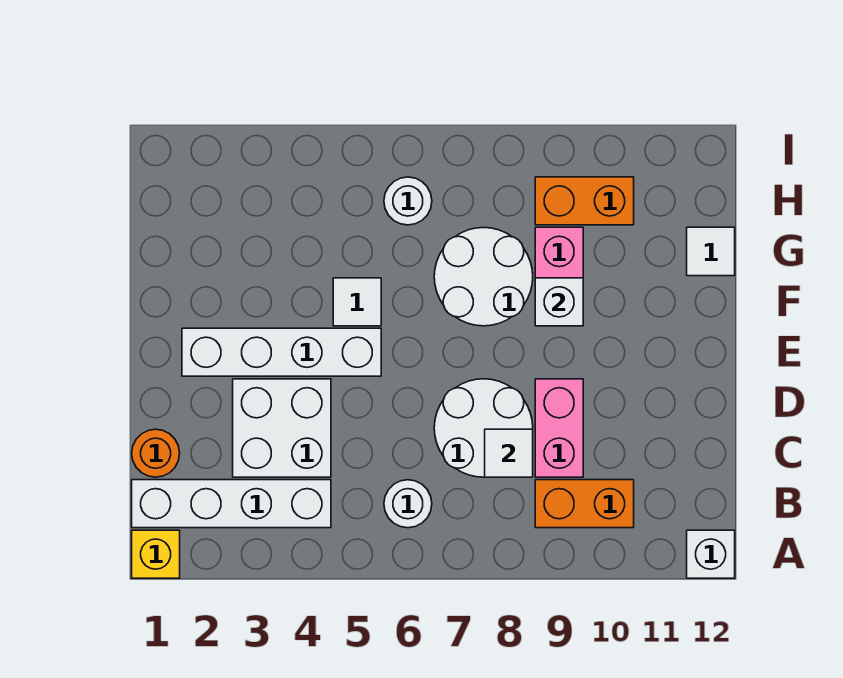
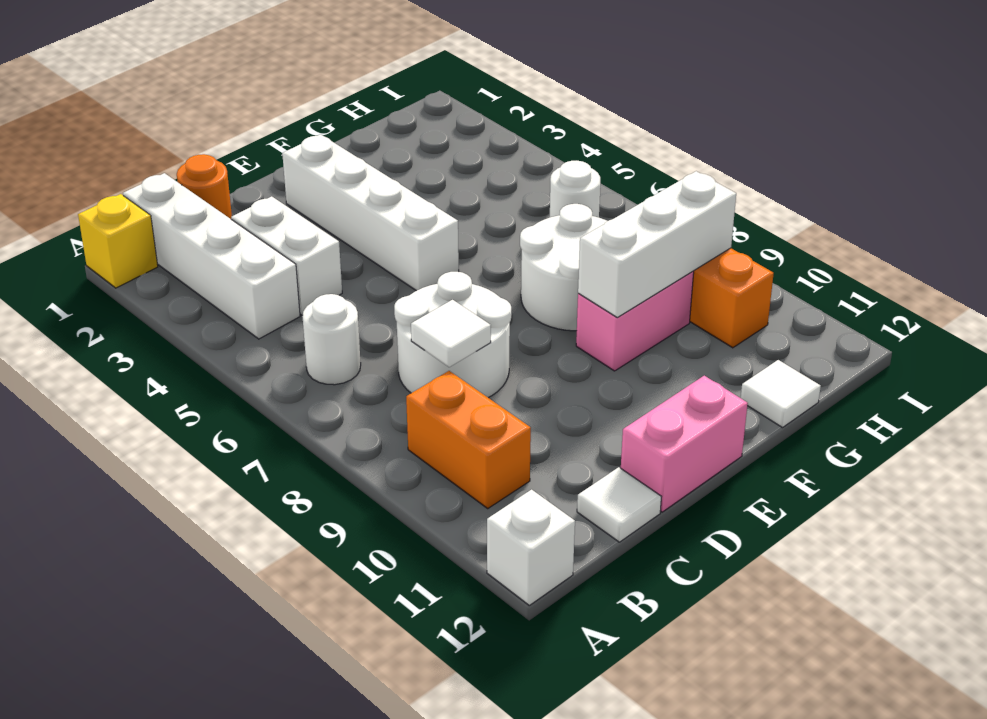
white 2x2 brick [233,379,331,477] -> white 1x2 brick [231,196,342,315]
pink 1x2 brick [535,379,583,477] -> pink 1x2 brick moved to [621,376,748,512]
white 1x1 tile [333,278,381,326] -> white 1x1 tile moved to [577,467,661,542]
white 1x1 brick [535,278,583,326] -> white 1x3 brick [578,171,736,317]

